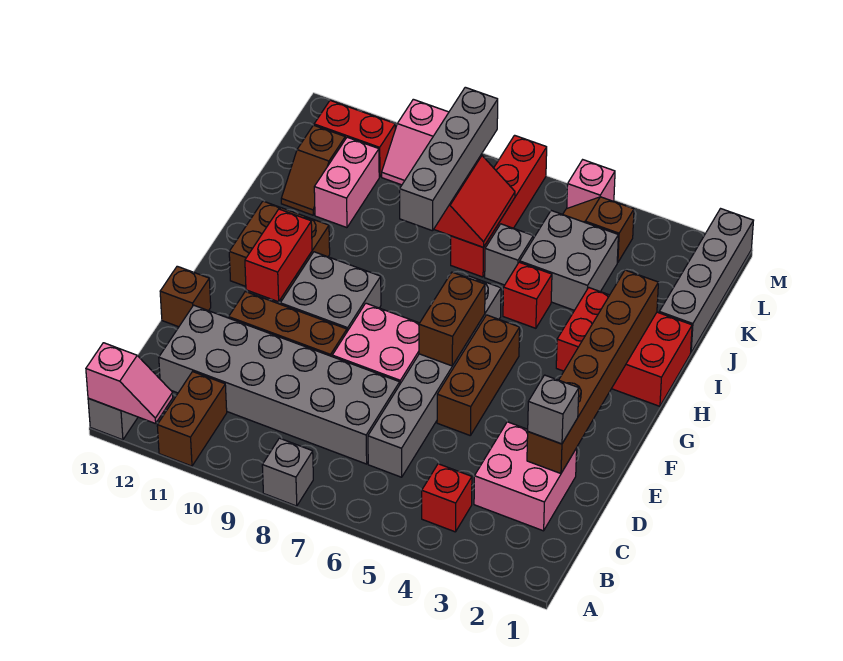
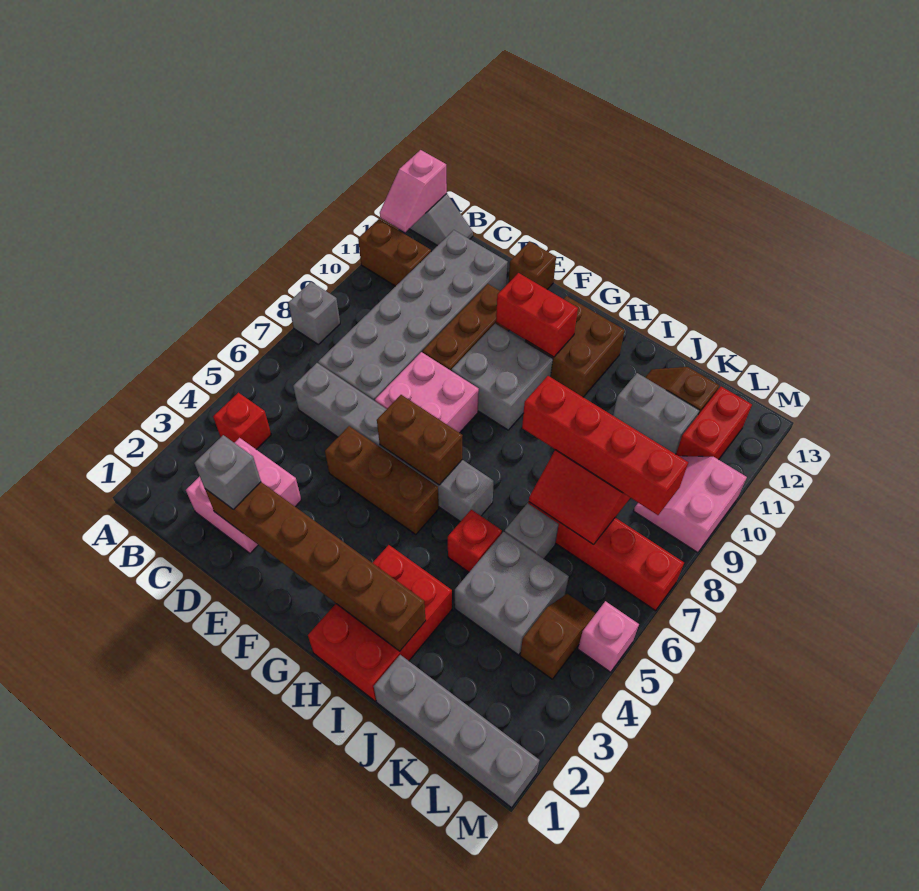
grey 1x4 brick [400,87,498,231] -> red 1x4 brick [522,376,688,515]
pink 1x2 brick [314,137,379,228] -> grey 1x2 brick [613,373,699,454]

